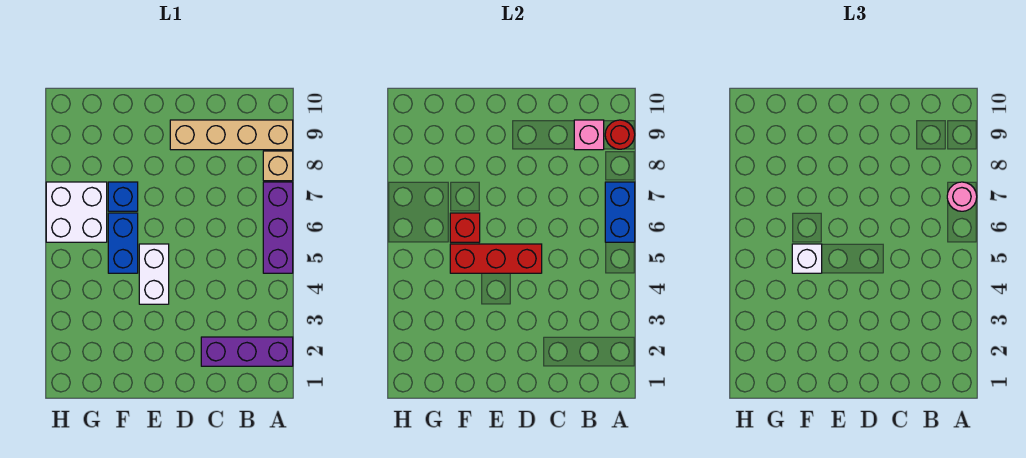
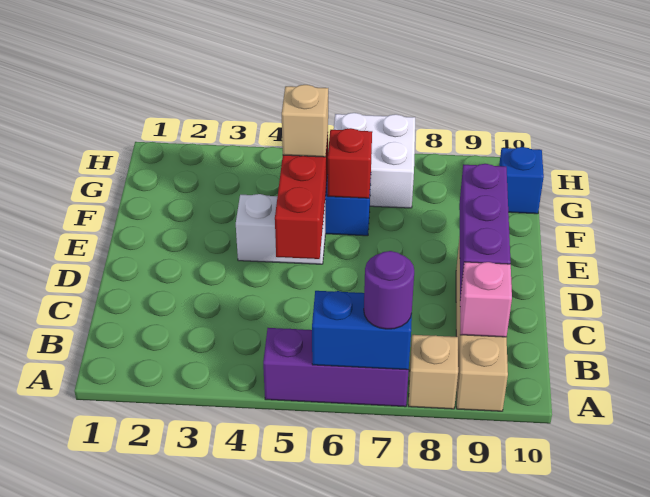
purple 1x3 brick [201,337,293,366] -> purple 1x3 brick moved to [459,164,511,297]
pink 1x1 round brick [947,182,977,211] -> purple 1x1 round brick [364,251,414,329]
red 1x1 round brick [605,120,635,149] -> none
white 1x1 brick [792,244,822,273] -> tan 1x1 brick [282,85,328,157]
blue 1x1 brick [108,182,138,211] -> blue 1x1 brick moved to [499,147,544,214]

